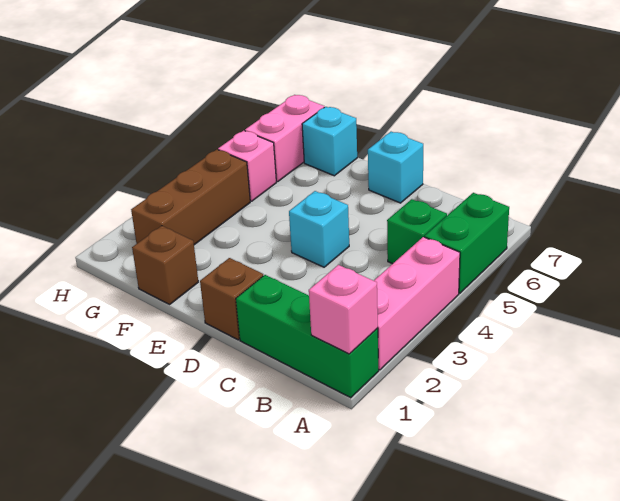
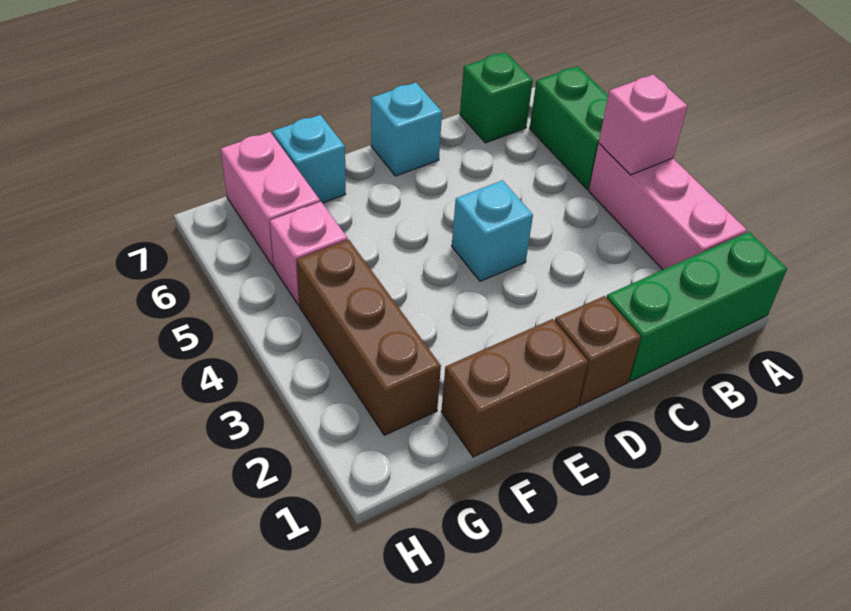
pink 1x1 brick [309,265,378,354] -> pink 1x1 brick moved to [599,74,687,175]
green 1x1 brick [387,199,447,264] -> green 1x1 brick moved to [460,52,533,143]
brown 1x1 brick [132,226,198,304] -> brown 1x2 brick [441,319,588,457]

